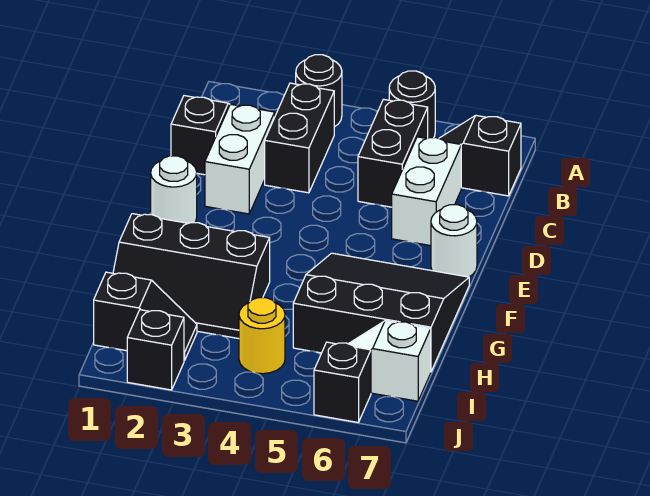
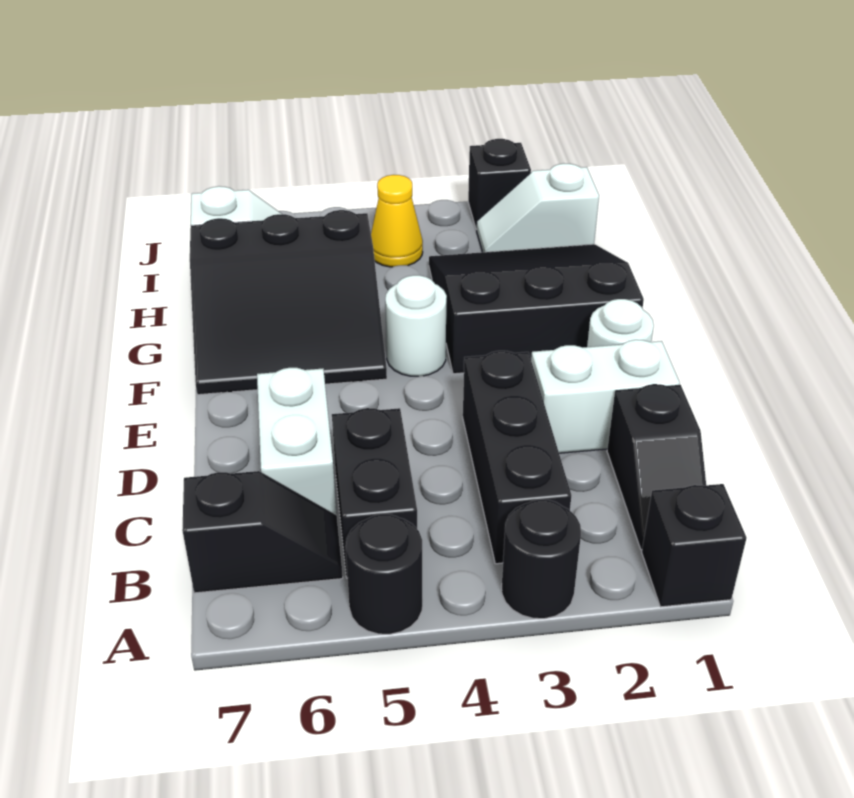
black 1x2 brick [265,83,334,193] -> black 1x3 brick [463,351,572,564]
white 1x2 brick [205,104,275,214] -> white 1x2 brick turned to [531,340,680,453]
white 1x1 round brick [431,205,477,277] -> white 1x1 round brick moved to [385,275,447,376]
black 2x3 slope [113,214,270,339] -> black 3x3 slope [429,244,644,374]
black 1x2 slope [94,272,197,361] -> white 1x2 slope [477,163,599,252]
yellow 1x1 round brick [239,298,285,374] -> yellow 1x1 cone [371,175,423,267]
black 1x1 brick [314,342,371,422] -> black 1x1 brick moved to [642,484,746,607]

